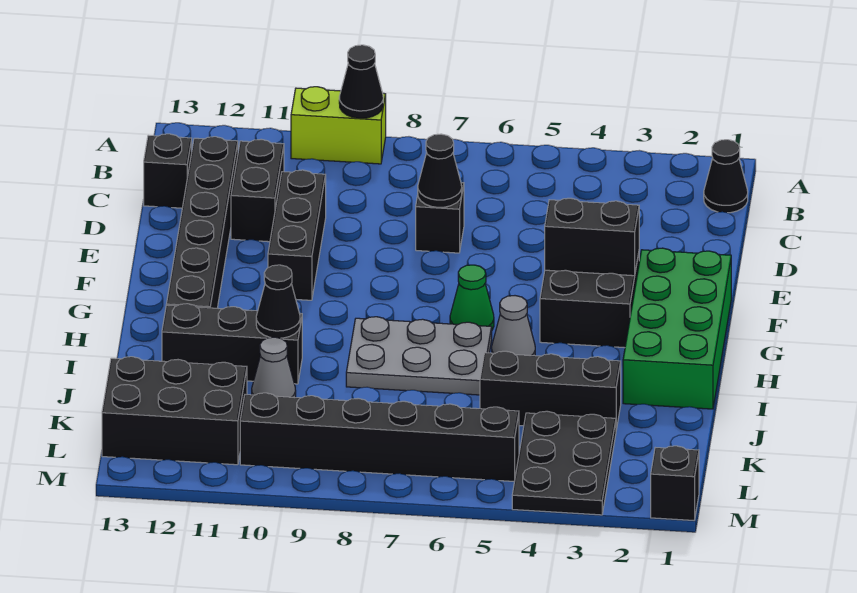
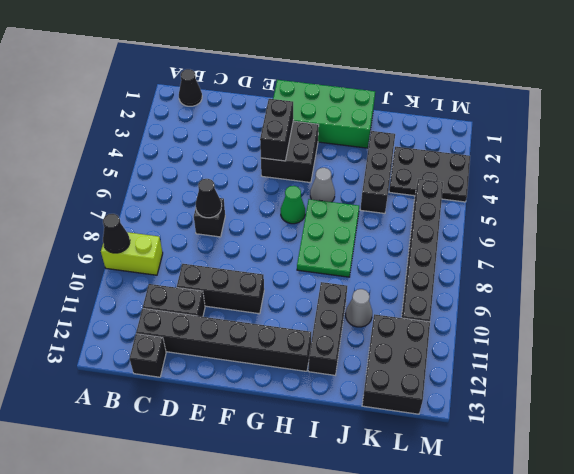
lime 1x2 brick [291,87,386,164] -> lime 1x2 brick turned to [101,232,163,275]
grey 2x3 plate [346,317,492,395] -> green 2x3 plate [297,199,359,277]
black 1x1 cone [256,265,300,338] -> none
black 1x1 brick [651,446,699,520] -> none

